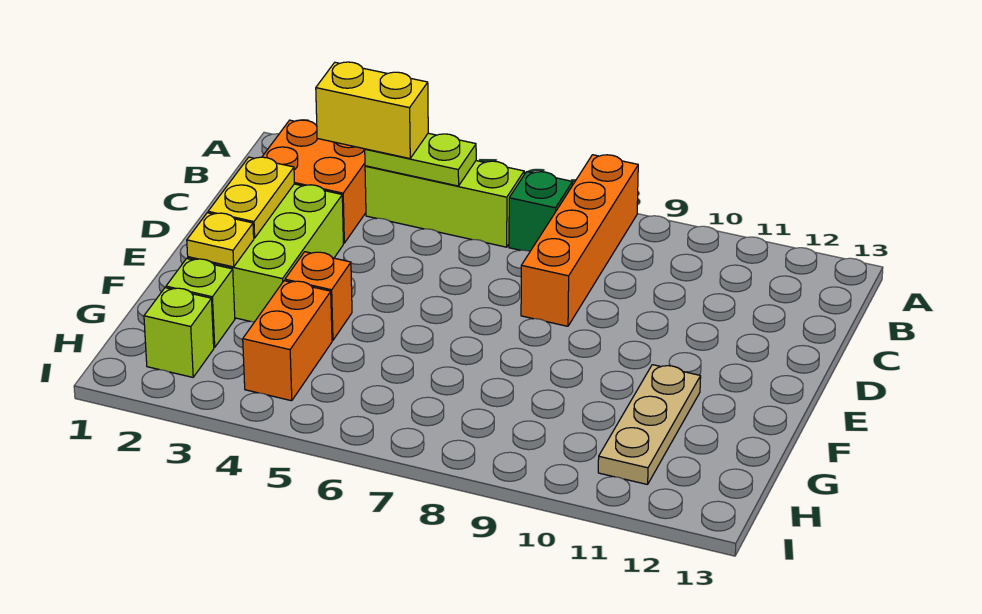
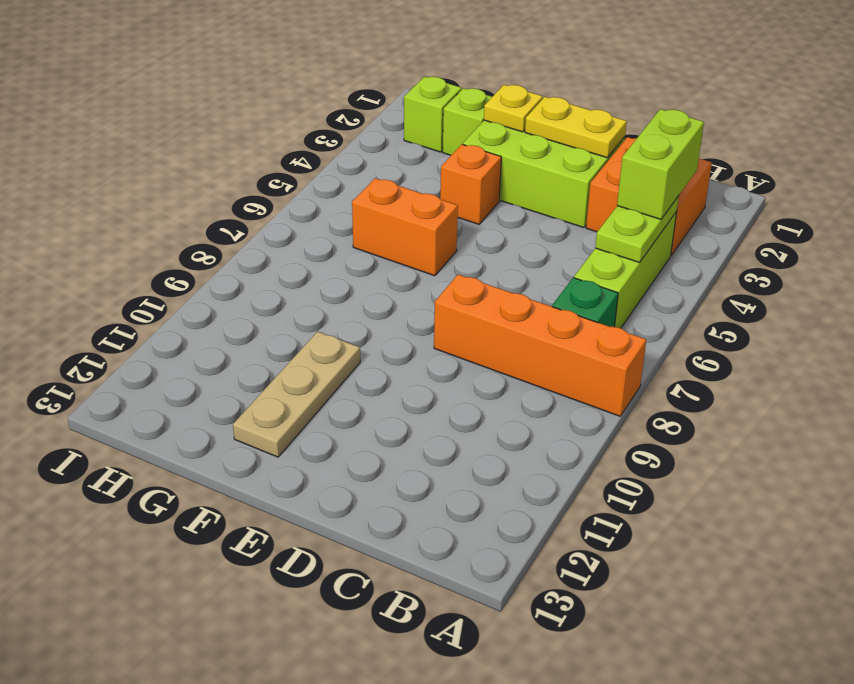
yellow 1x2 brick [316,62,428,159] -> lime 1x2 brick [617,109,704,219]
tan 1x3 plate [598,365,701,485] -> tan 1x3 plate turned to [233,332,360,457]
orange 1x2 brick [243,281,332,401] -> orange 1x2 brick moved to [352,178,458,276]

